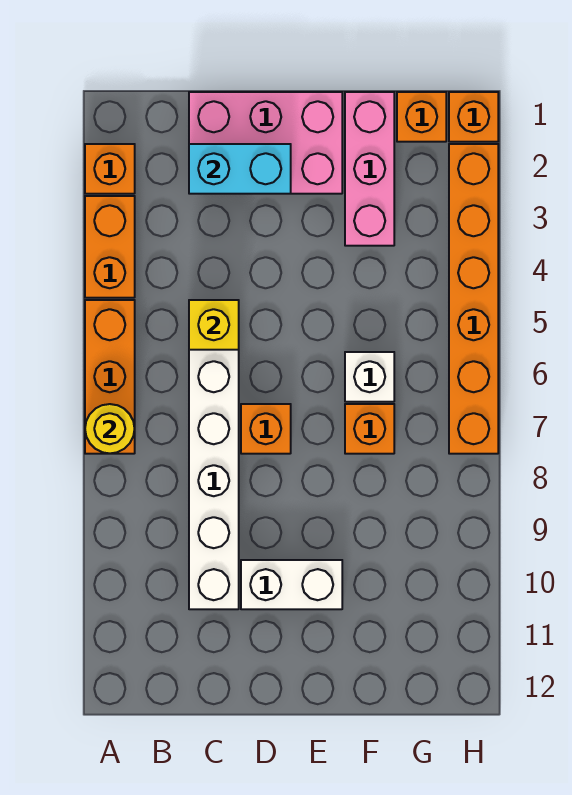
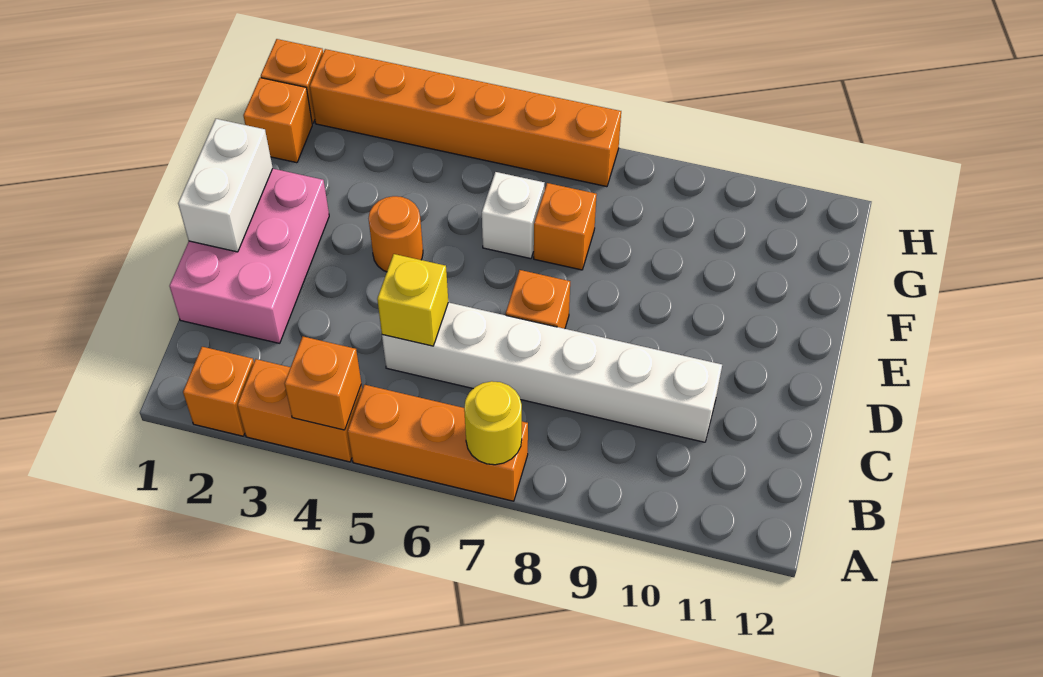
none -> orange 1x1 brick [285,337,361,430]
cyan 1x2 brick [189,144,291,194] -> none
white 1x2 brick [241,560,342,609] -> white 1x2 brick moved to [178,119,273,252]
none -> orange 1x1 round brick [369,196,423,272]
pink 1x3 brick [345,92,394,246] -> none

